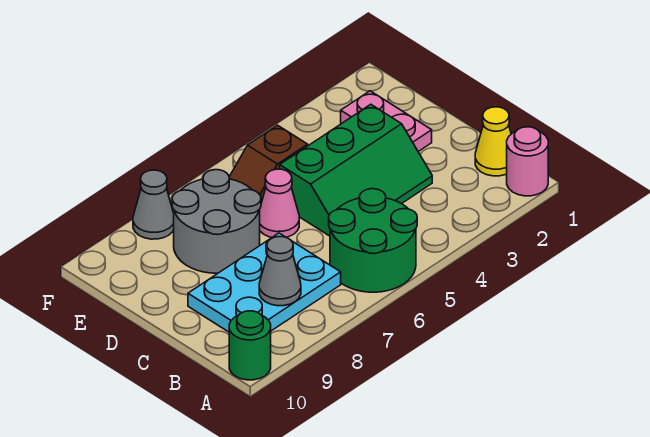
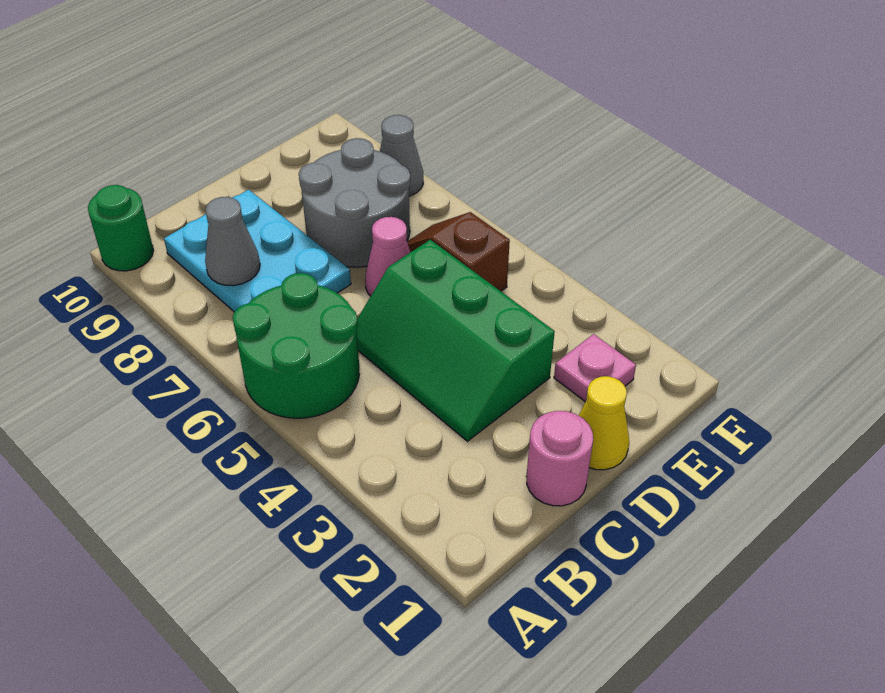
pink 1x1 round brick [507,127,548,196] -> pink 1x1 round brick moved to [527,411,593,506]
yellow 1x1 cone [475,107,511,176] -> yellow 1x1 cone moved to [579,376,629,470]
pink 1x2 plate [341,91,432,152] -> pink 1x1 plate [554,334,636,402]

